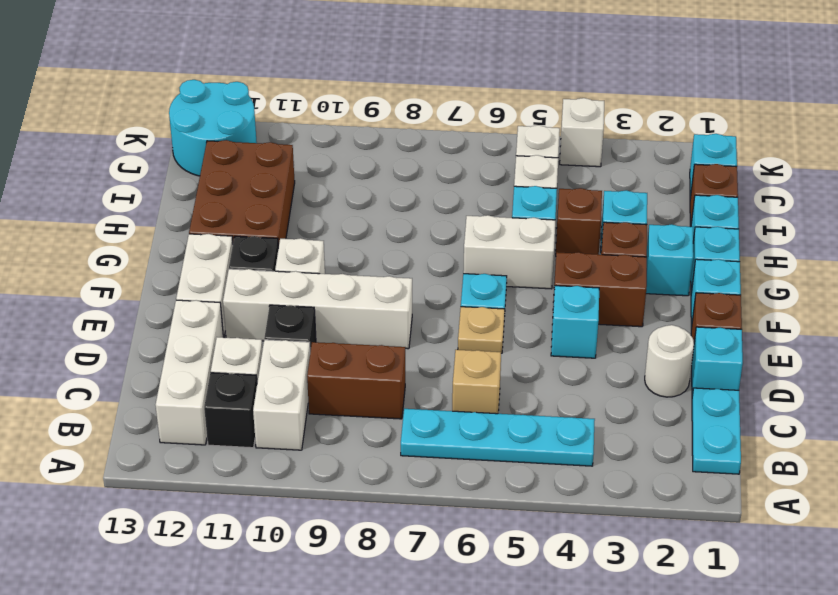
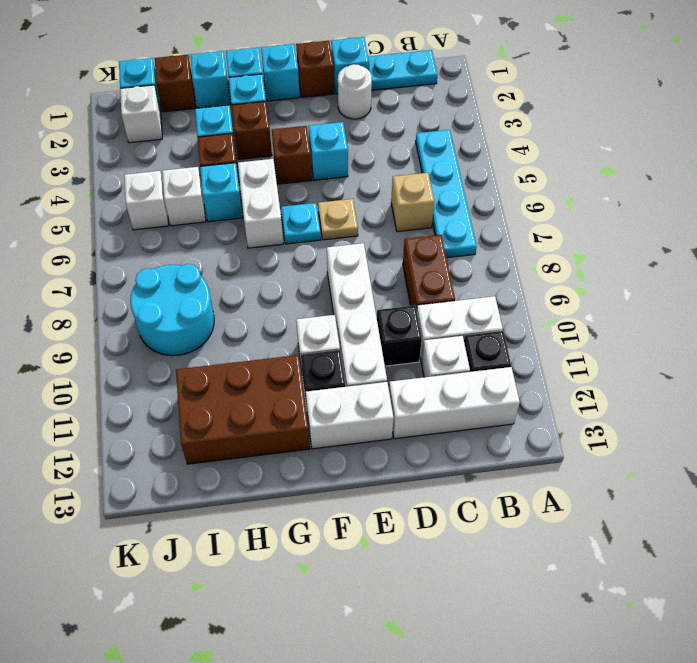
brown 1x2 brick [553,252,647,327] -> brown 1x1 brick [272,126,312,184]
cyan 2x2 round brick [169,80,257,176] -> cyan 2x2 round brick moved to [130,264,214,356]
white 1x1 brick [560,98,604,167] -> white 1x1 brick moved to [120,85,162,143]

